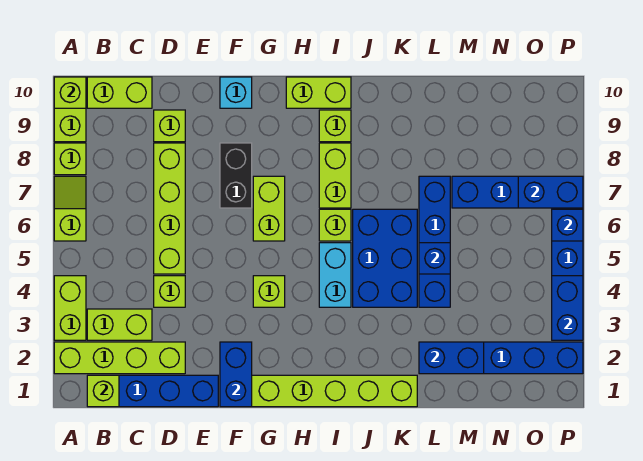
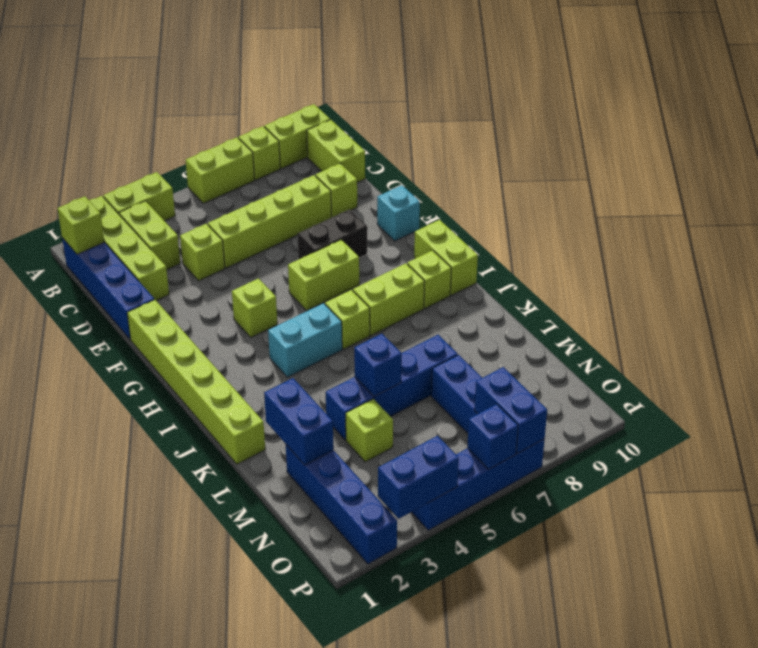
lime 1x2 slope [54,176,86,241] -> lime 1x2 brick [186,137,255,203]
lime 1x1 brick [54,77,86,108] -> lime 1x1 brick moved to [346,399,393,462]
blue 1x2 brick [220,342,252,407] -> none
blue 2x3 brick [353,209,417,307] -> none

